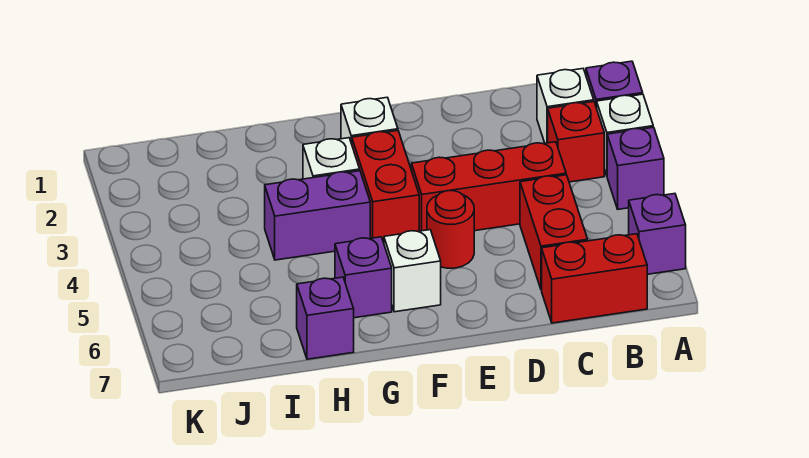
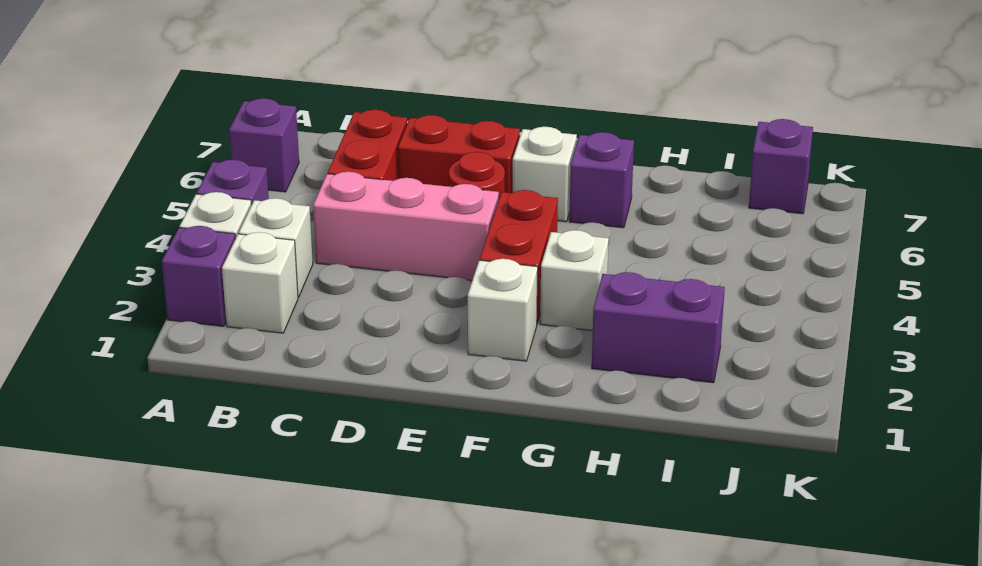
red 1x1 brick [548,102,604,182] -> white 1x1 brick [239,198,313,297]
red 1x2 brick [542,234,647,323] -> red 1x2 brick moved to [398,115,520,193]
red 1x3 brick [411,142,566,231] -> pink 1x3 brick [313,172,499,280]
purple 1x2 brick [265,171,370,260] -> purple 1x2 brick moved to [592,272,725,383]
purple 1x1 brick [297,277,354,359] -> purple 1x1 brick moved to [749,119,813,214]

